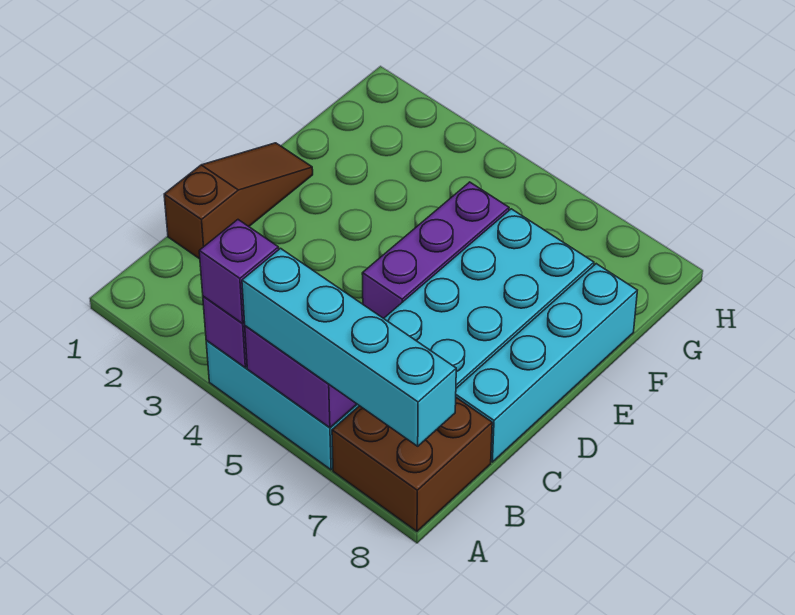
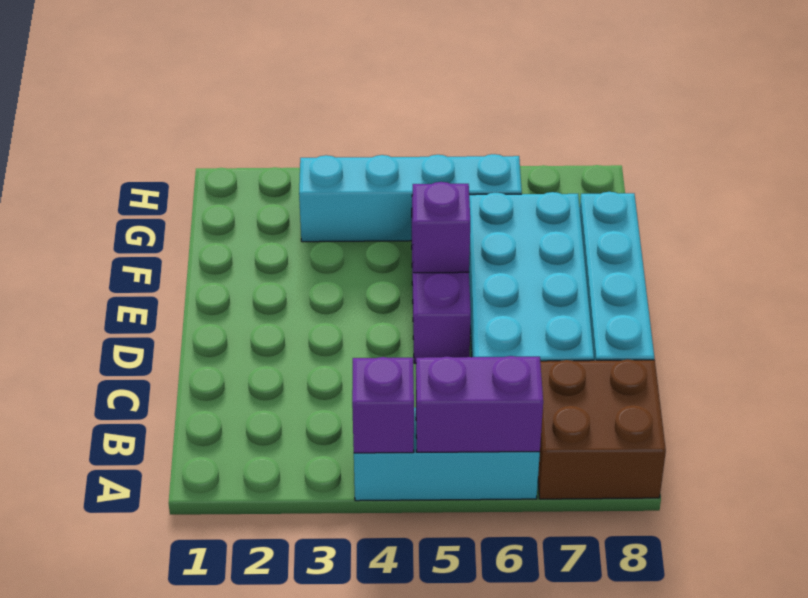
purple 1x1 brick [199,220,279,323] -> purple 1x1 brick moved to [413,182,470,273]
cyan 1x4 brick [242,248,456,446] -> cyan 1x4 brick moved to [299,154,522,242]
brown 1x3 slope [164,143,313,259] -> none

